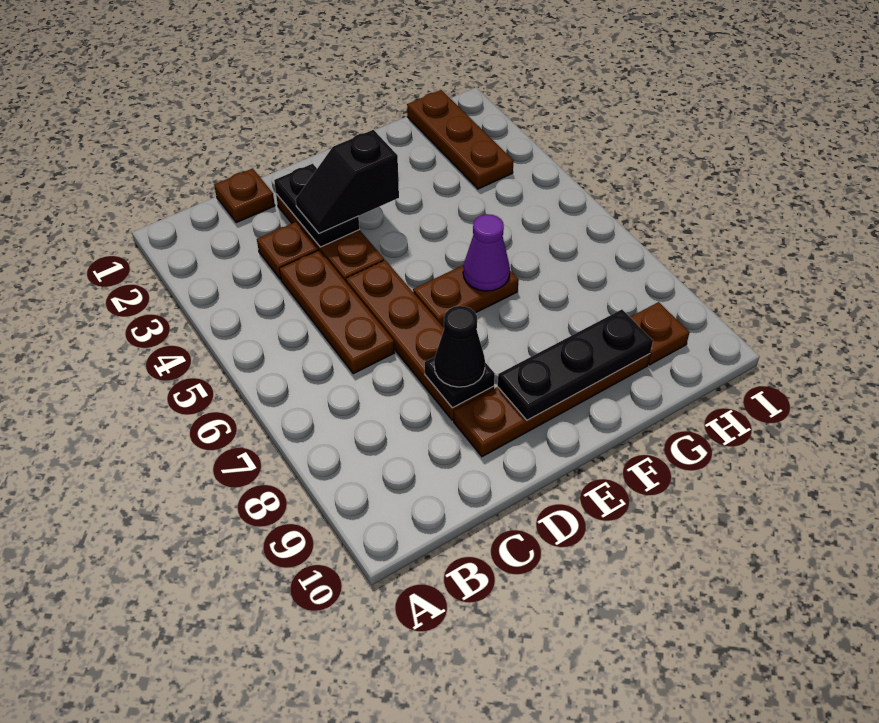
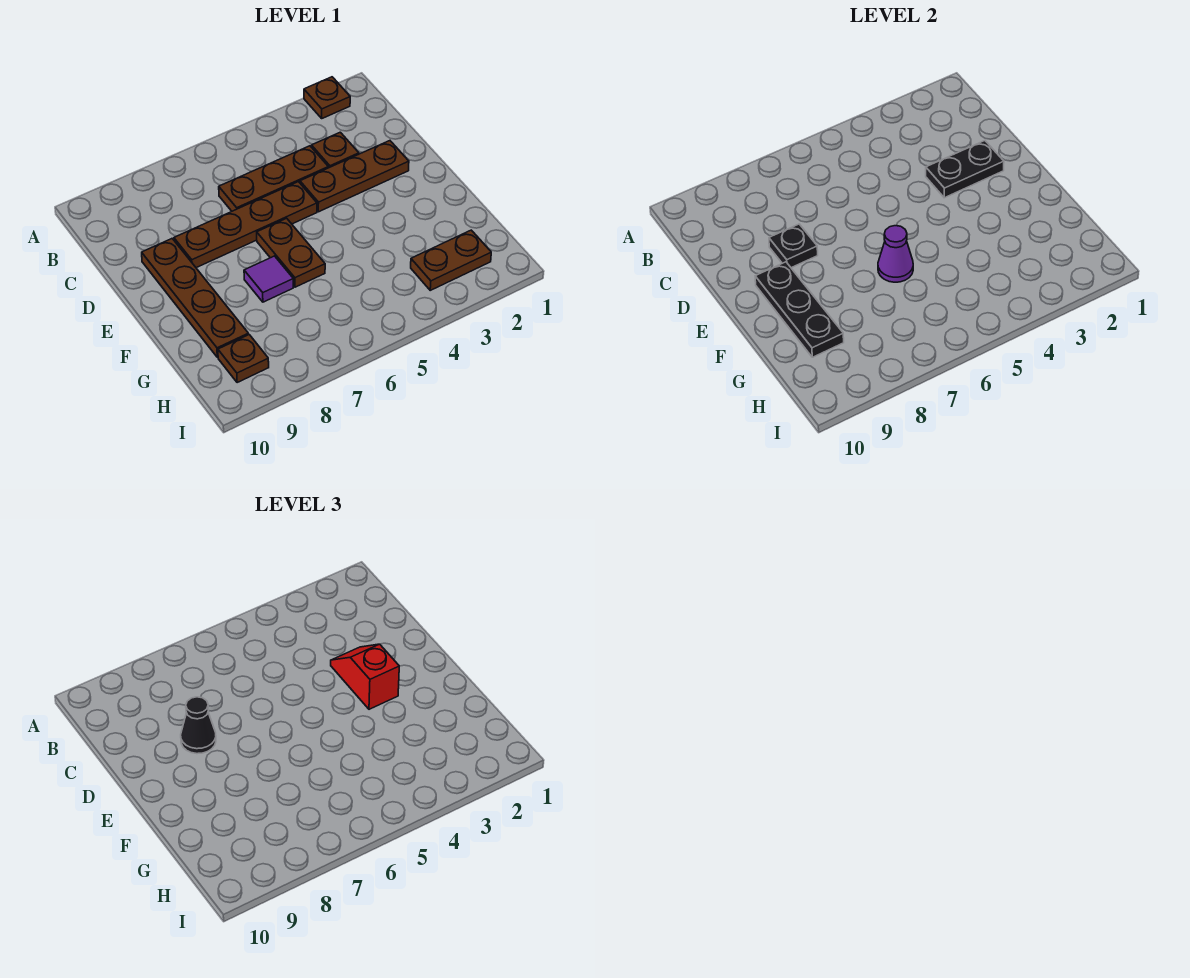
brown 1x1 plate [214,168,275,223] -> brown 1x1 plate moved to [304,77,350,118]
black 1x2 slope [296,130,399,233] -> red 1x2 slope [331,644,399,709]
none -> purple 1x1 tile [244,256,293,302]
brown 1x3 plate [407,90,514,189] -> brown 1x2 plate [411,230,491,290]

